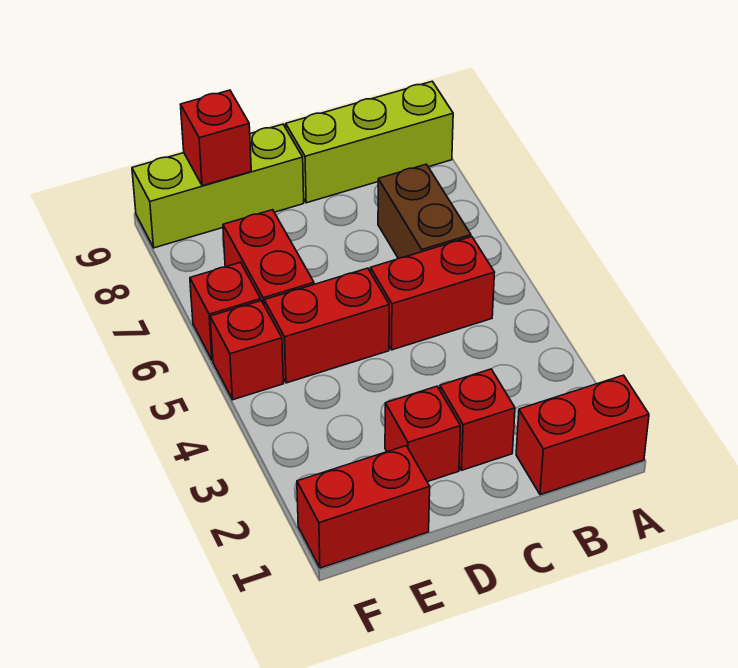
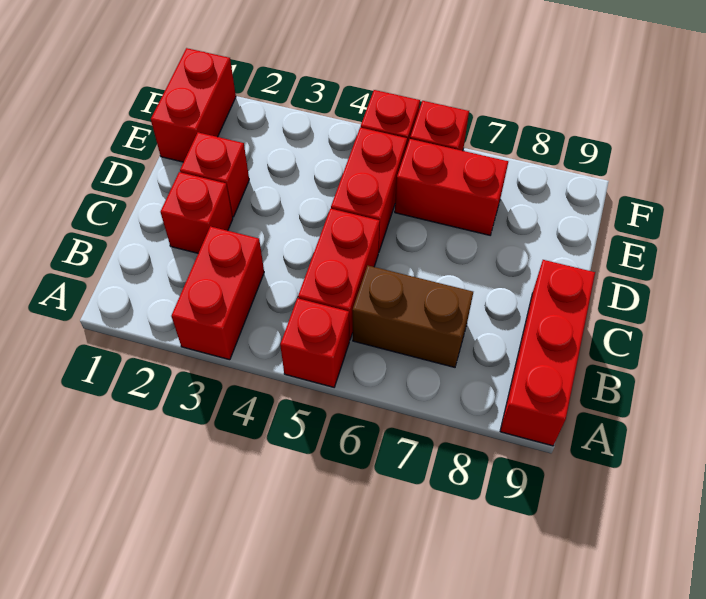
red 1x2 brick [516,375,649,495] -> red 1x2 brick moved to [171,226,264,360]
lime 1x3 brick [286,81,453,203] -> red 1x3 brick [500,260,595,446]
lime 1x3 brick [132,124,304,248] -> none
red 1x1 brick [181,90,251,186] -> red 1x1 brick moved to [280,298,349,387]

